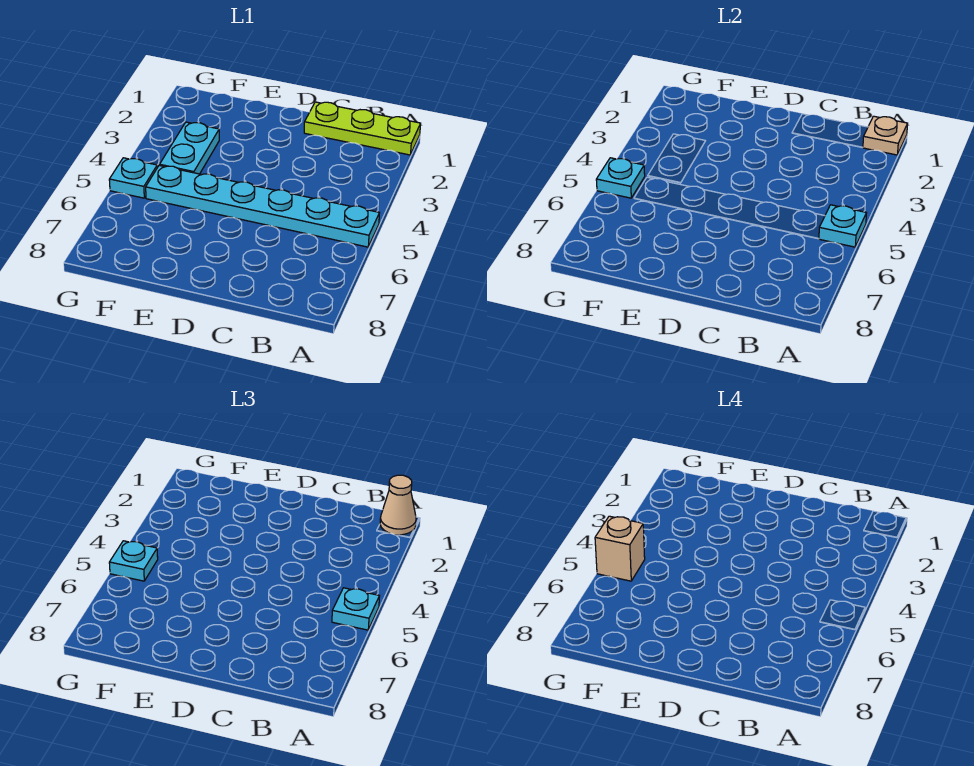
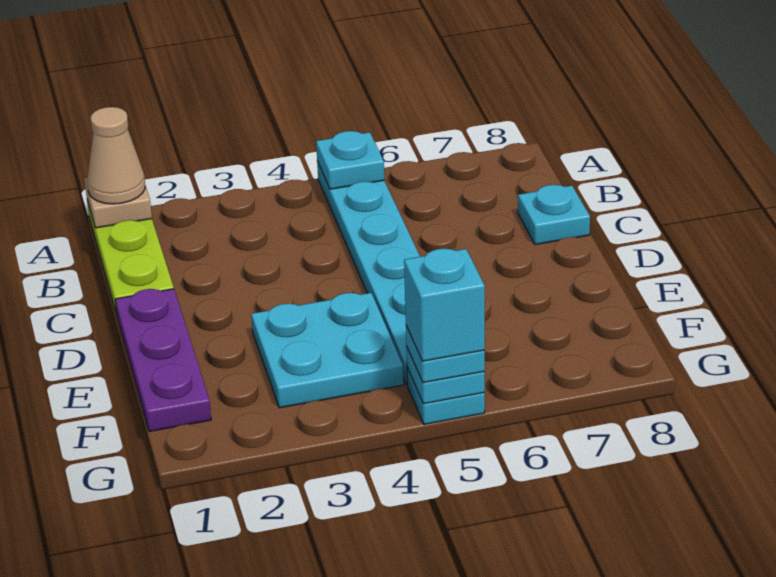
cyan 1x1 plate [332,588,379,630] -> cyan 1x1 plate moved to [518,185,590,245]
none -> purple 1x3 plate [115,289,211,432]
cyan 1x2 plate [160,122,219,174] -> cyan 2x2 plate [251,293,404,408]
tan 1x1 brick [595,516,645,581] -> cyan 1x1 brick [404,249,485,361]

